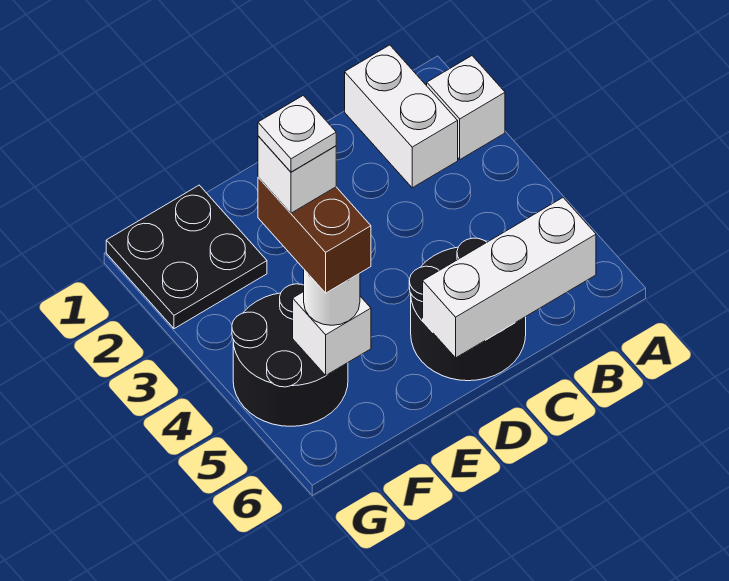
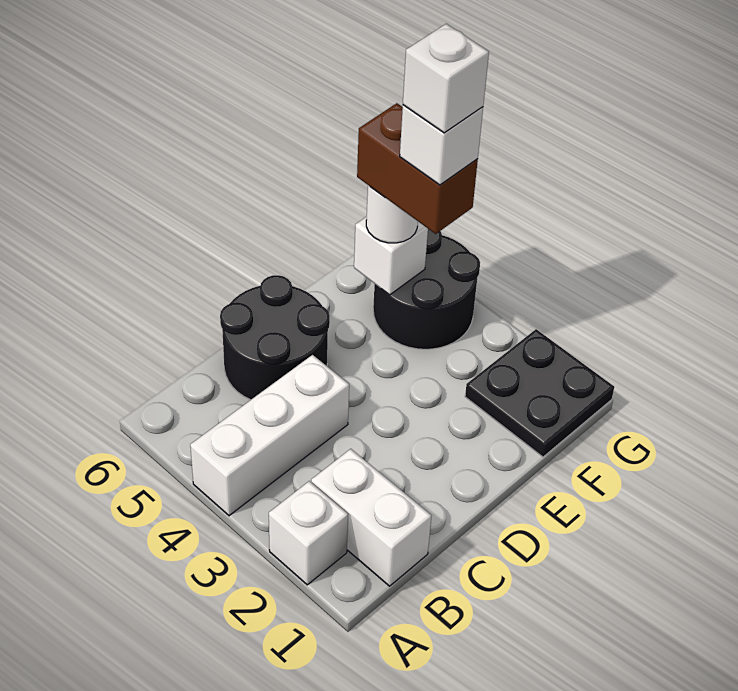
white 1x3 brick [423,198,596,358] -> white 1x3 brick moved to [190,355,349,516]
white 1x1 plate [258,96,336,172] -> white 1x1 brick [403,24,489,133]

